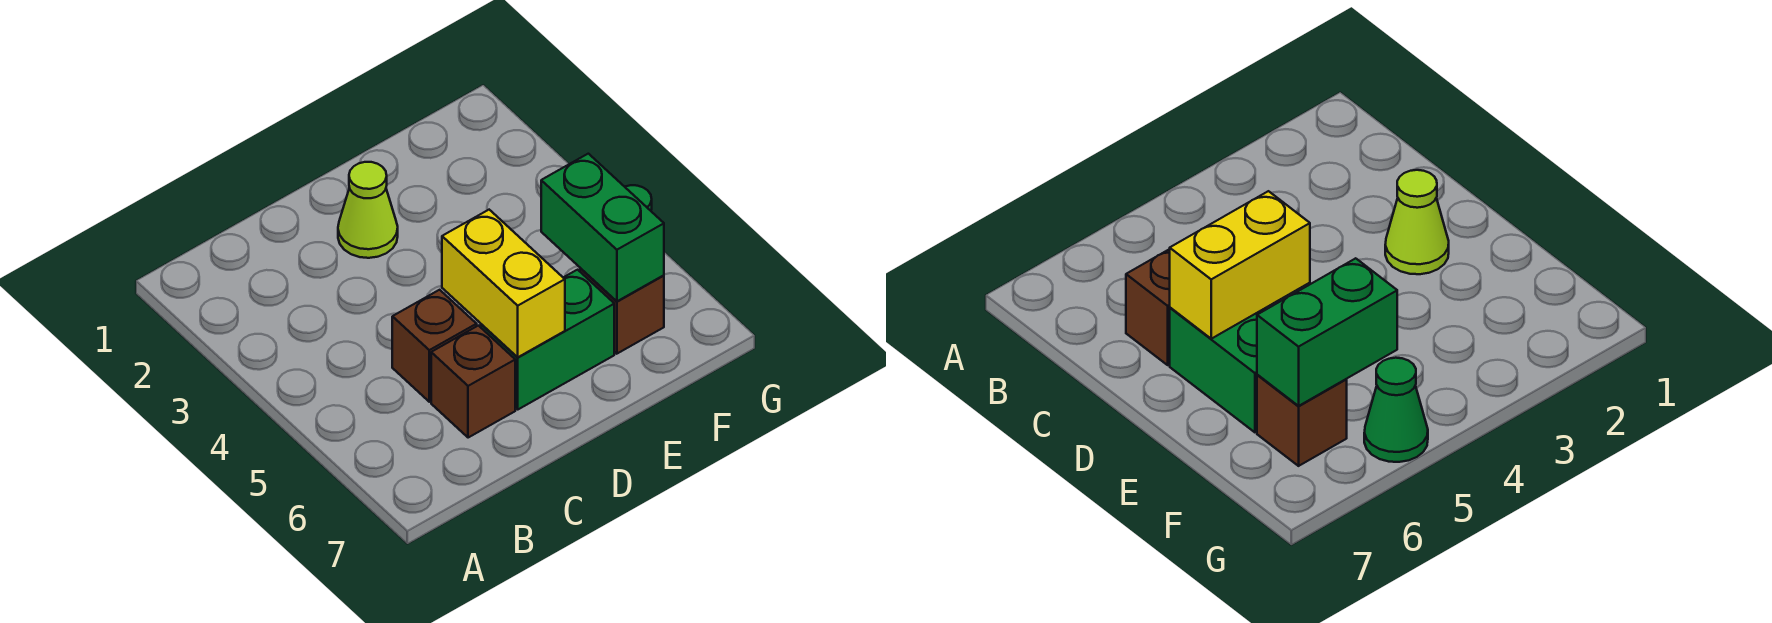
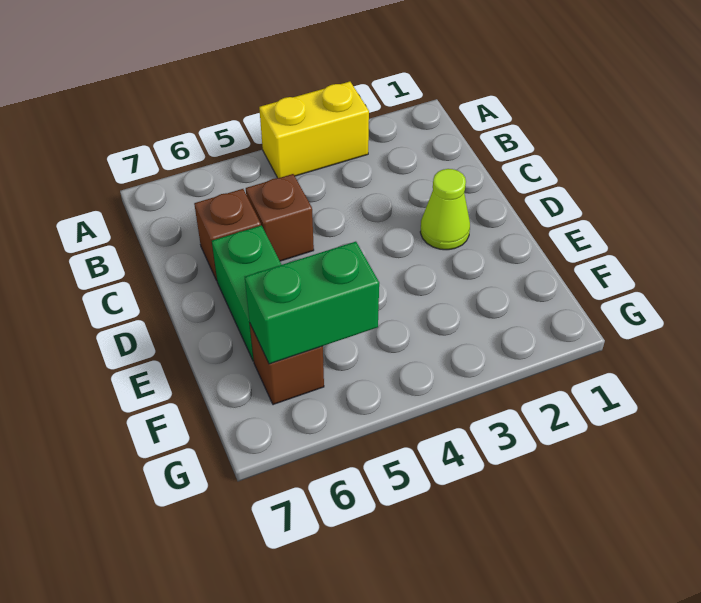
yellow 1x2 brick [442,210,565,357] -> yellow 1x2 brick moved to [259,82,369,178]
green 1x1 cone [1364,358,1428,462] -> none

